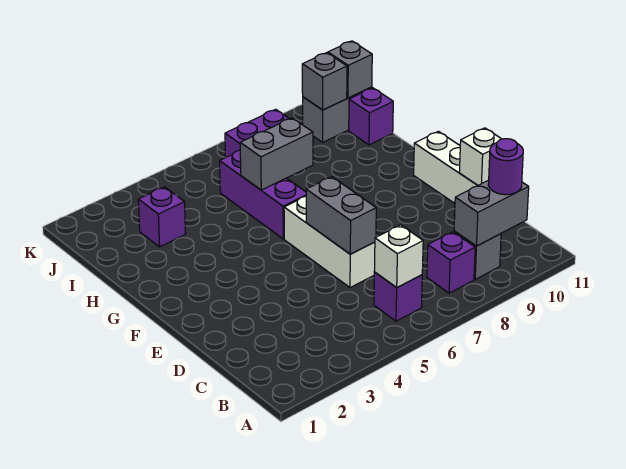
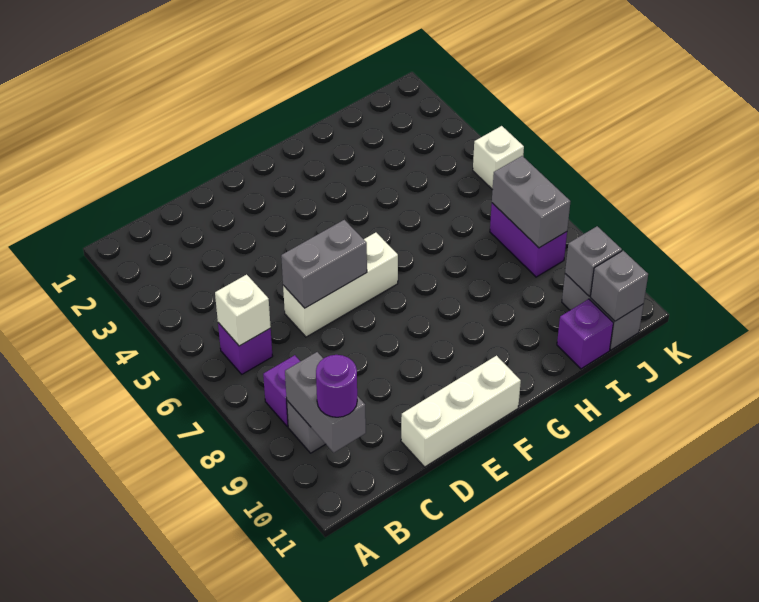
white 1x1 brick [459,128,501,185] -> white 1x1 brick moved to [473,126,524,190]
purple 1x3 brick [220,150,306,239] -> none
grey 1x2 brick [240,118,313,190] -> grey 1x2 brick moved to [492,156,571,248]
purple 1x1 brick [138,187,186,247] -> none

